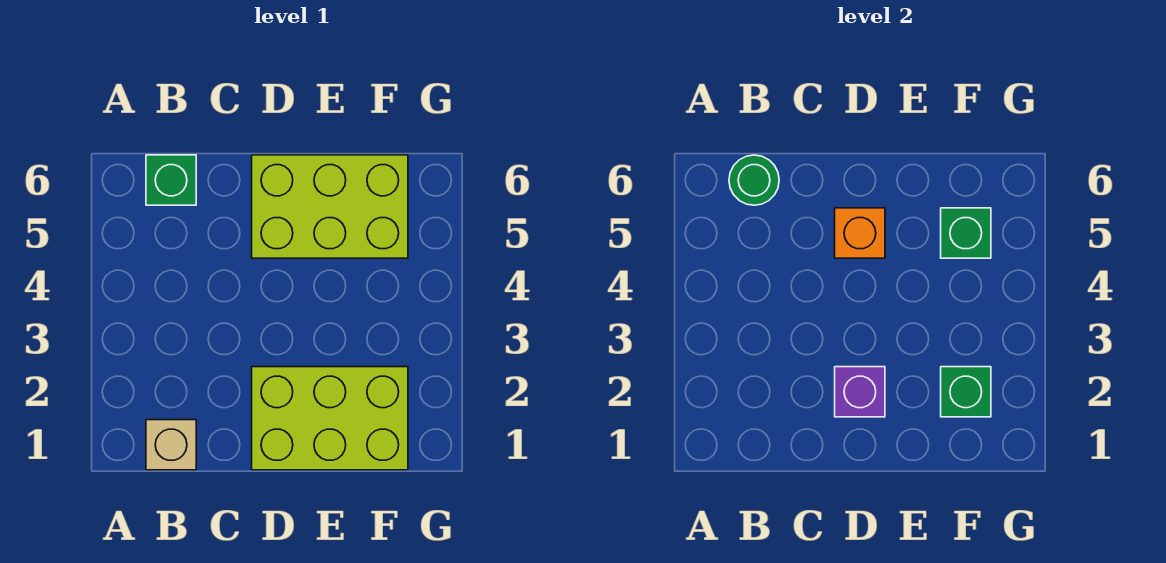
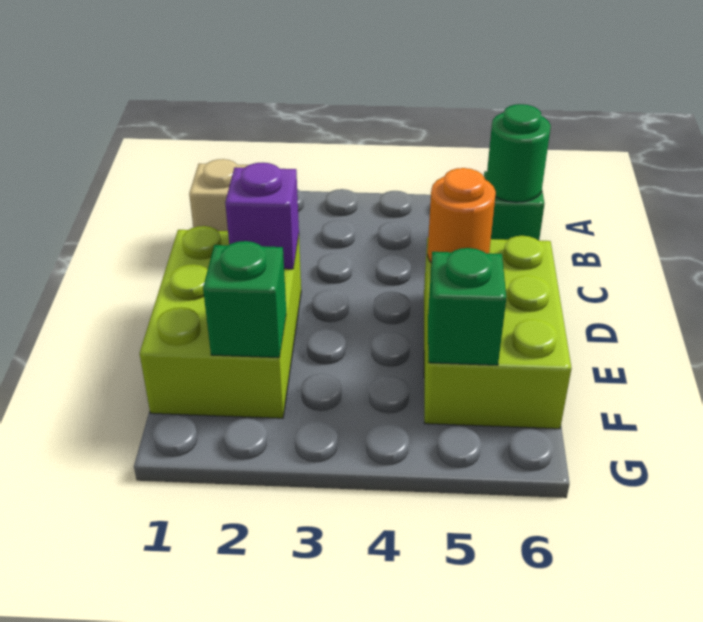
orange 1x1 brick [835,208,885,258] -> orange 1x1 round brick [427,168,496,262]

